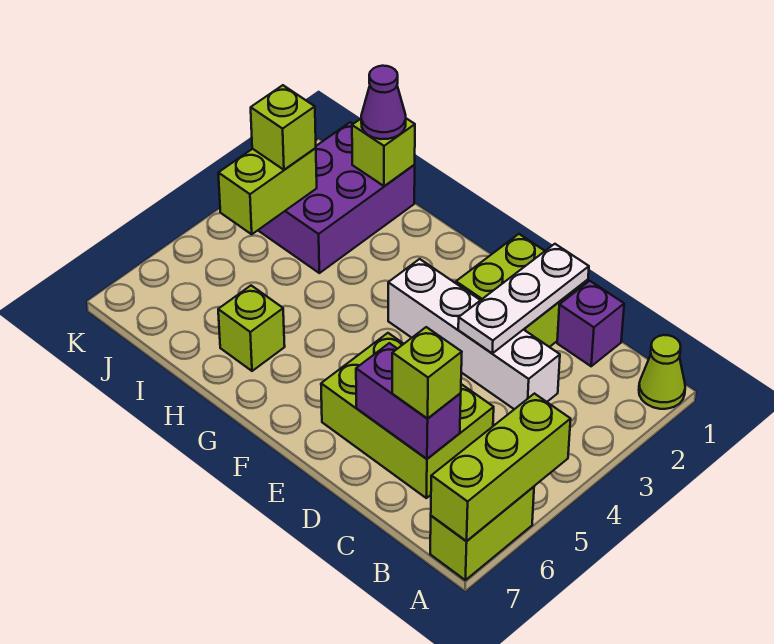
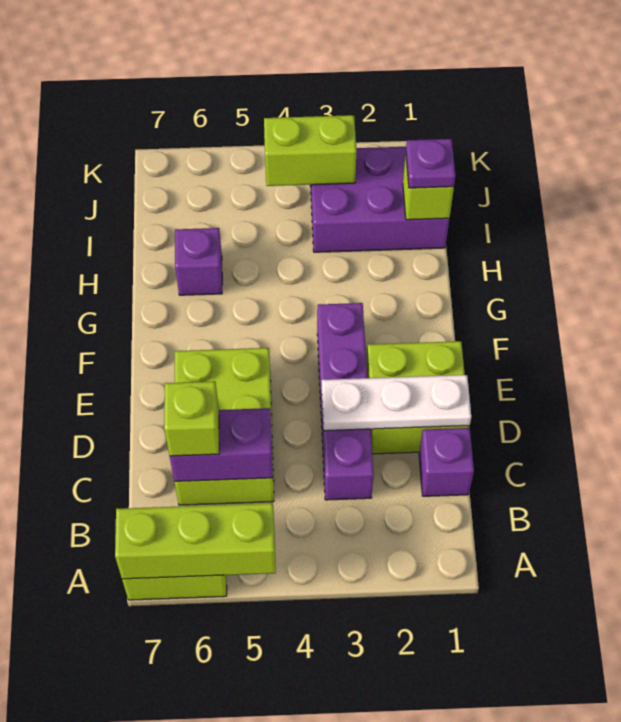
lime 1x1 cone [639,335,685,409] -> none
white 1x4 brick [388,259,560,409] -> purple 1x4 brick [317,303,374,500]
purple 1x2 brick [356,343,461,459] -> purple 1x2 brick turned to [170,408,273,481]
lime 1x1 brick [218,286,285,371] -> purple 1x1 brick [175,228,222,295]
purple 1x1 cone [361,66,406,139] -> purple 1x1 plate [406,139,456,188]
lime 1x1 brick [251,85,316,170] -> none

